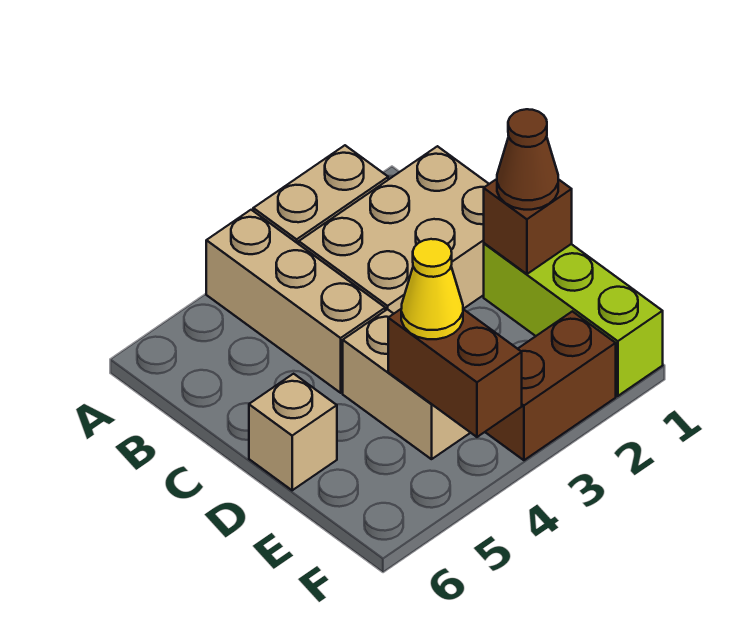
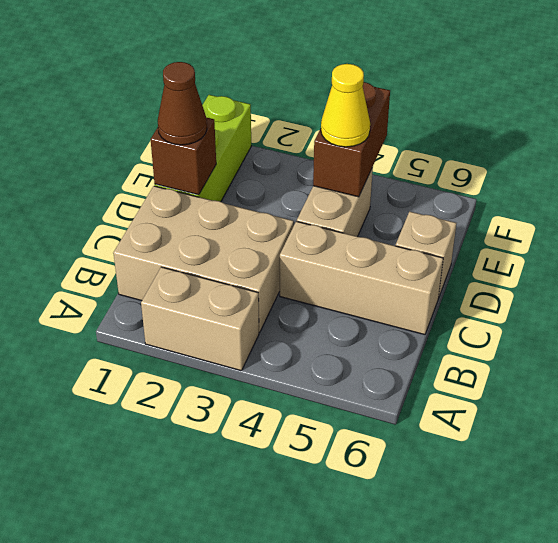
tan 1x3 brick [206,210,385,393] -> tan 1x3 brick turned to [280,221,443,335]
brown 1x2 brick [486,311,616,460] -> none

